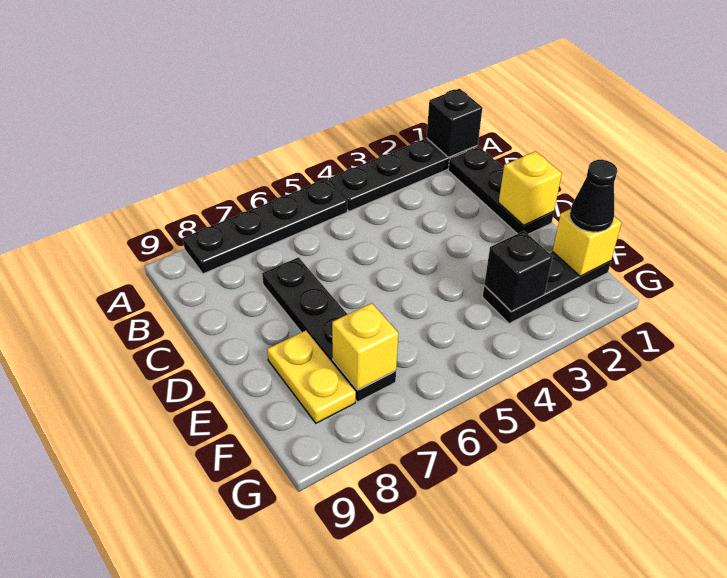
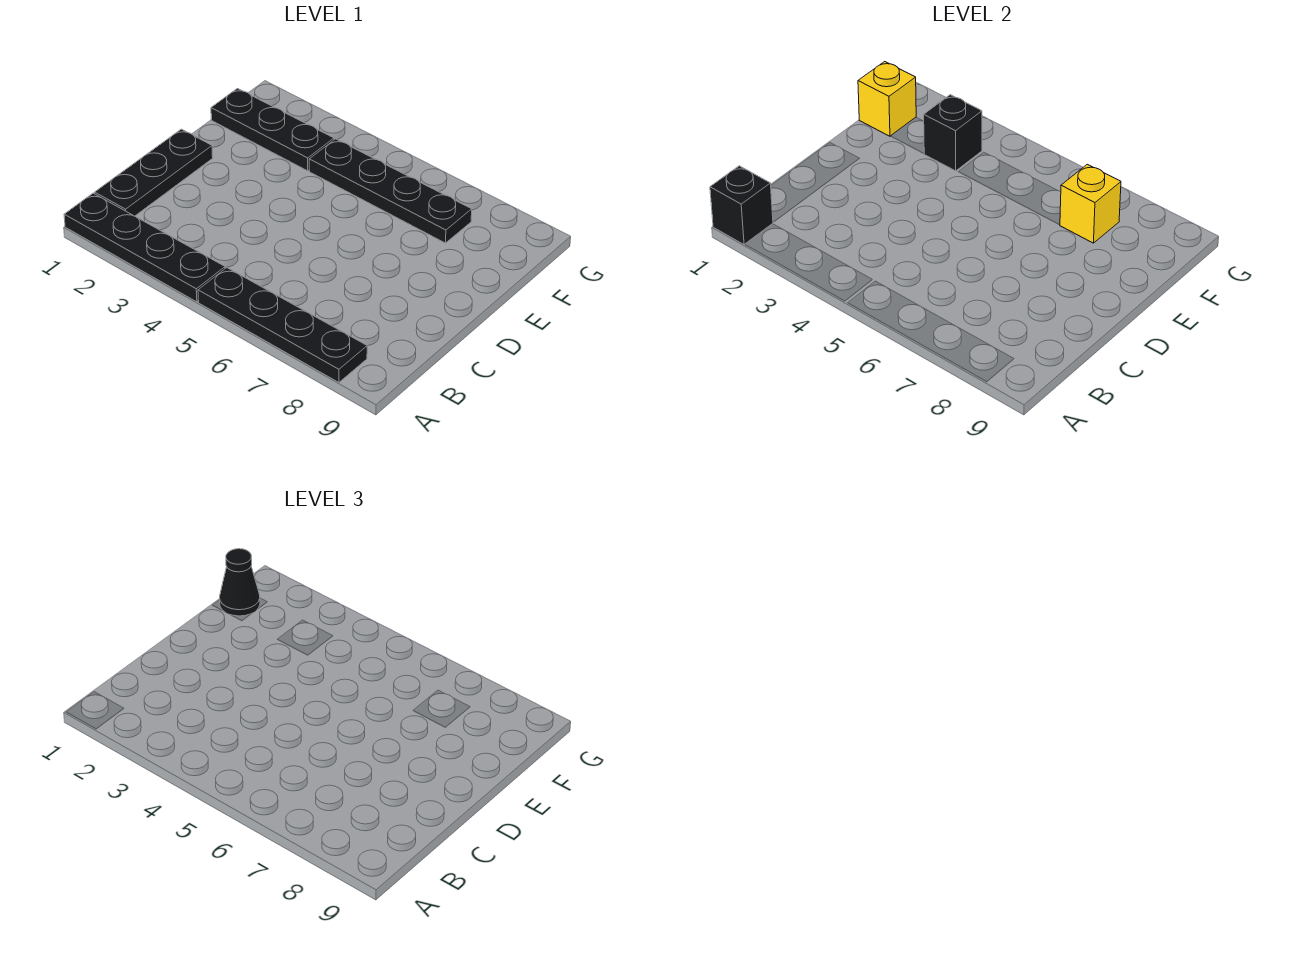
black 1x4 plate [262,257,396,402] -> black 1x4 plate turned to [309,139,472,243]
yellow 1x1 brick [499,151,562,225] -> none
yellow 1x2 plate [267,331,356,423] -> none

